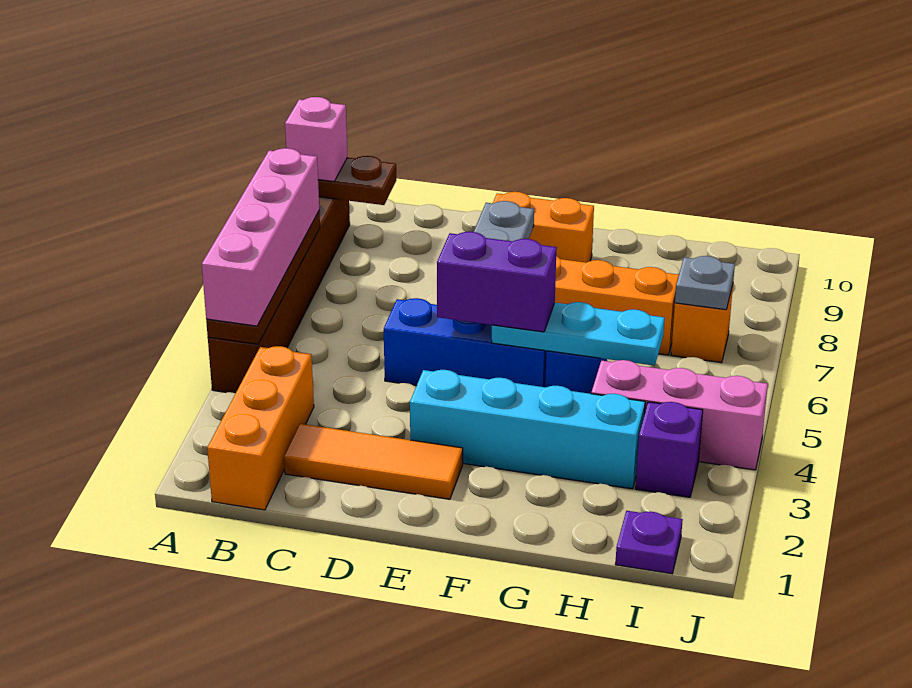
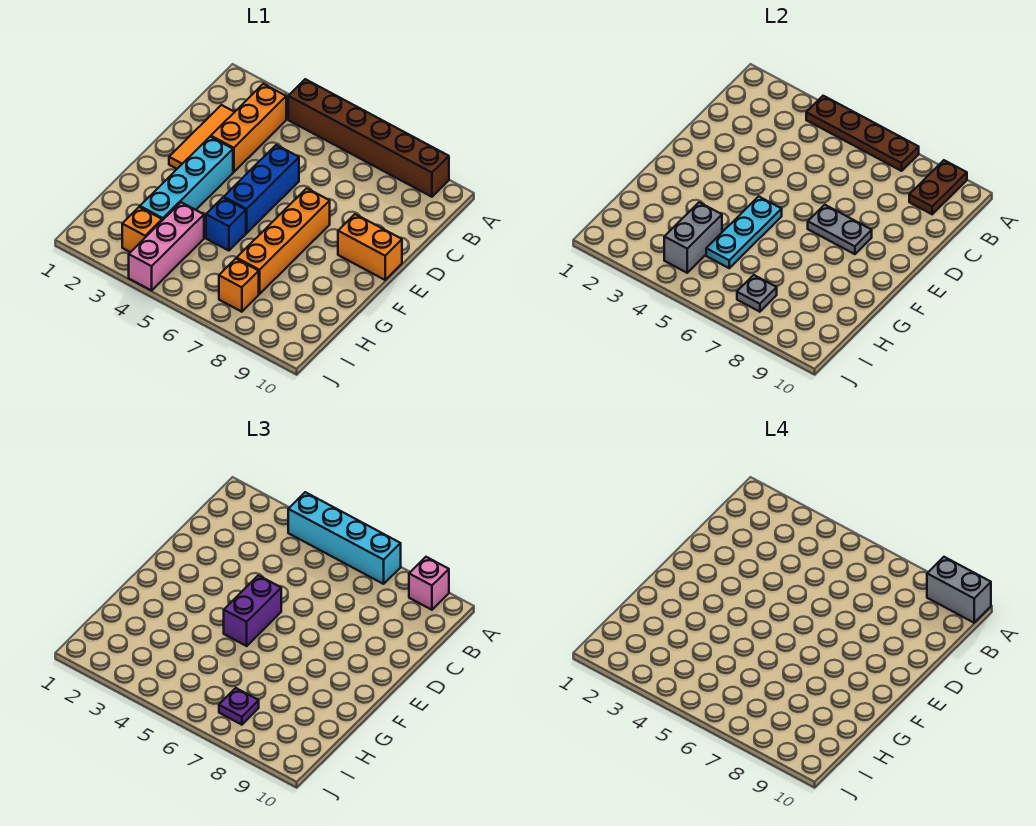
pink 1x4 brick [202,148,319,326] -> cyan 1x4 brick [288,492,401,584]
none -> grey 1x2 brick [927,557,991,623]
orange 1x3 brick [207,346,314,510] -> orange 1x3 brick turned to [211,84,286,172]
orange 1x2 brick [493,192,594,263] -> orange 1x2 brick turned to [338,214,402,280]
none -> grey 1x2 brick [664,202,722,273]
purple 1x1 plate [615,511,683,574] -> purple 1x1 plate moved to [219,688,259,725]
purple 1x1 brick [636,402,703,497] -> orange 1x1 brick [122,207,162,252]

